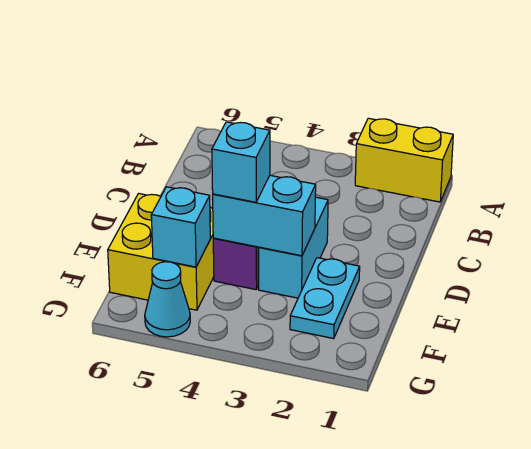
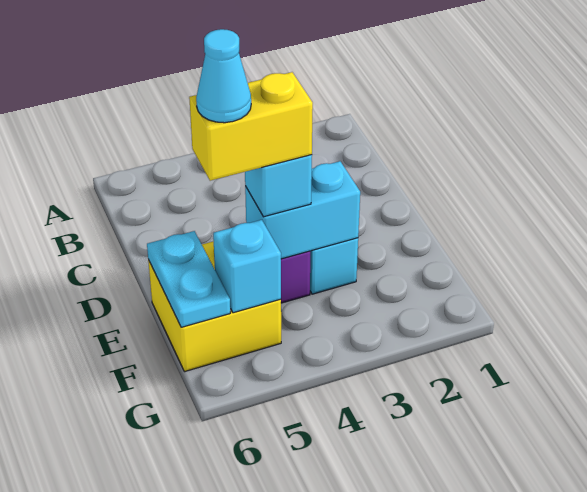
yellow 1x2 brick [355,118,453,202] -> yellow 1x2 brick moved to [189,72,313,181]
cyan 1x2 plate [290,258,360,339] -> cyan 1x2 plate moved to [147,231,230,327]
cyan 1x1 cone [145,262,190,337] -> cyan 1x1 cone moved to [196,29,251,123]

